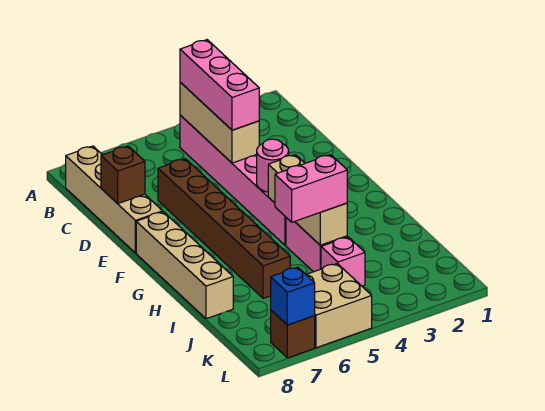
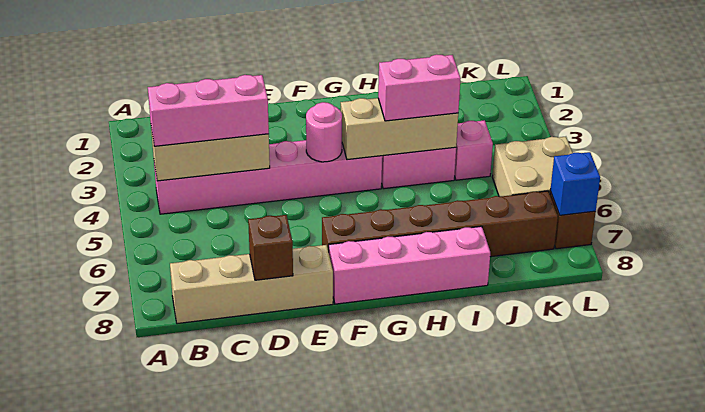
brown 1x6 brick [158,159,290,298] -> brown 1x6 brick moved to [322,191,558,257]
tan 1x4 brick [136,212,233,319] -> pink 1x4 brick [329,226,490,304]
pink 1x2 brick [275,155,347,222] -> pink 1x2 brick turned to [378,54,461,121]

